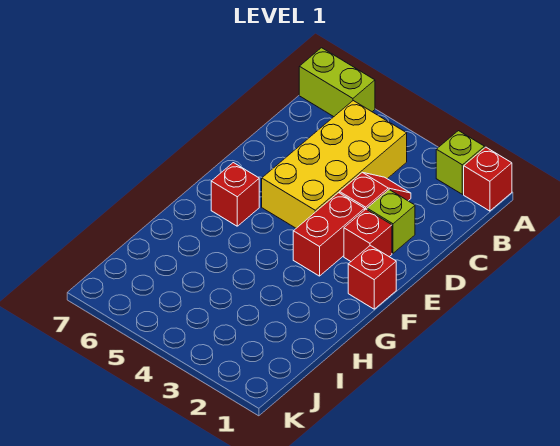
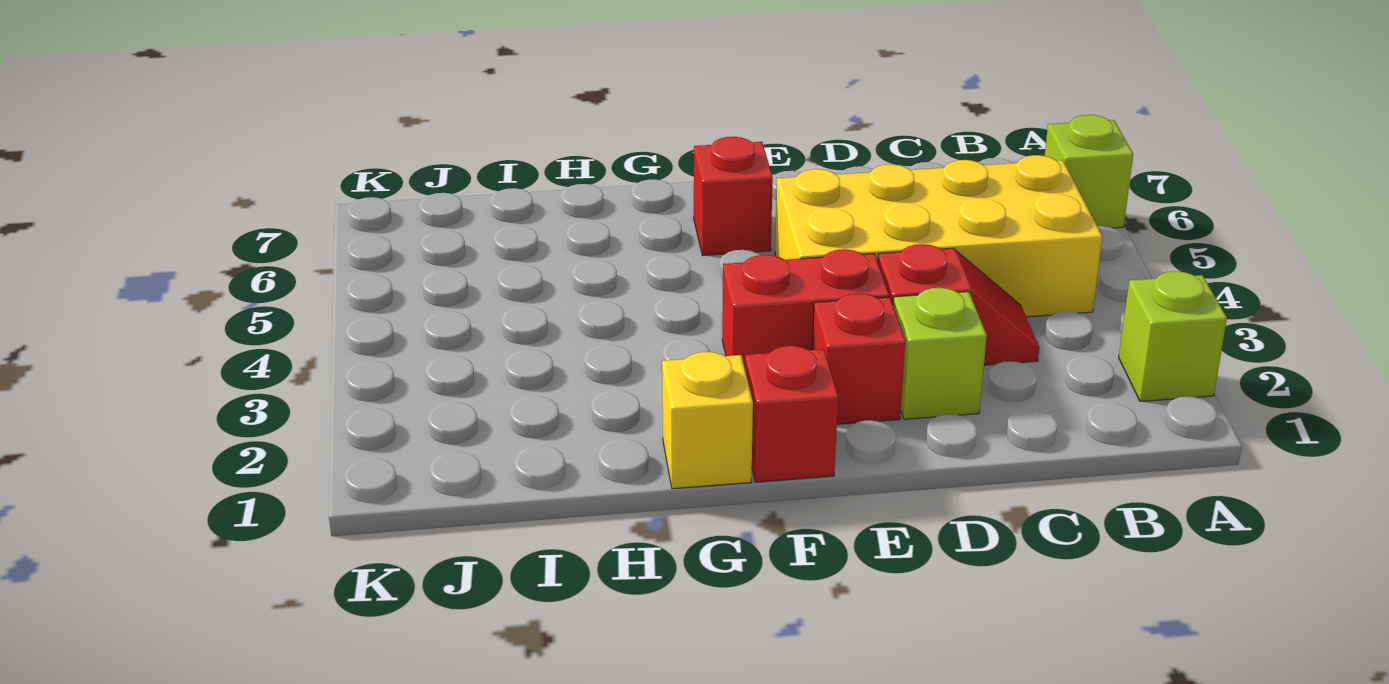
red 1x1 brick [464,147,512,211] -> none
lime 1x2 brick [299,48,375,117] -> lime 1x1 brick [1045,115,1133,228]
none -> yellow 1x1 brick [662,352,753,489]

